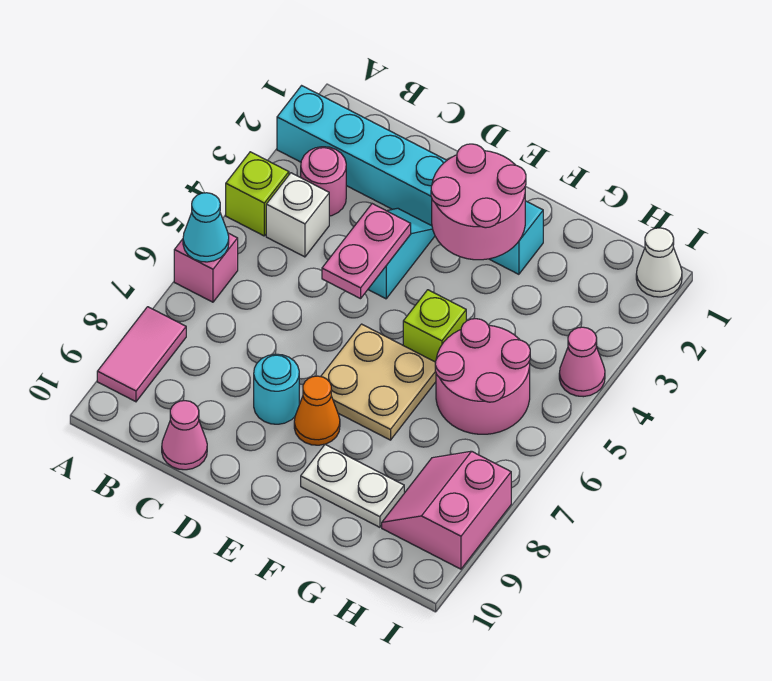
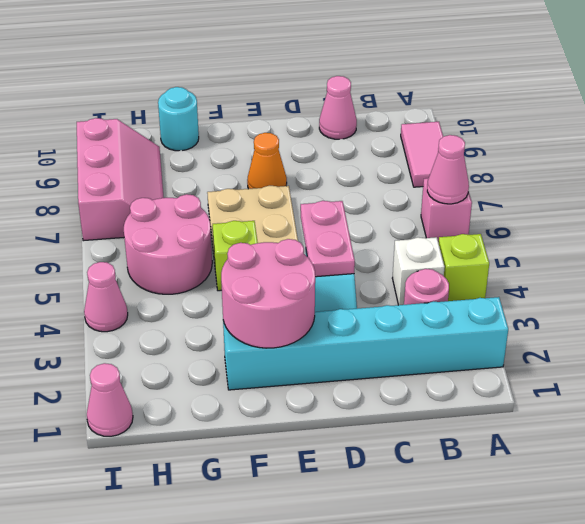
cyan 1x1 cone [183,193,229,262] -> pink 1x1 cone [427,135,469,204]
cyan 1x1 round brick [254,354,299,424] -> cyan 1x1 round brick moved to [158,87,199,151]
white 1x2 plate [301,445,404,527] -> none
pink 2x2 slope [382,451,511,569] -> pink 2x3 slope [77,118,164,241]
white 1x1 cone [636,228,682,297] -> pink 1x1 cone [87,363,133,436]

